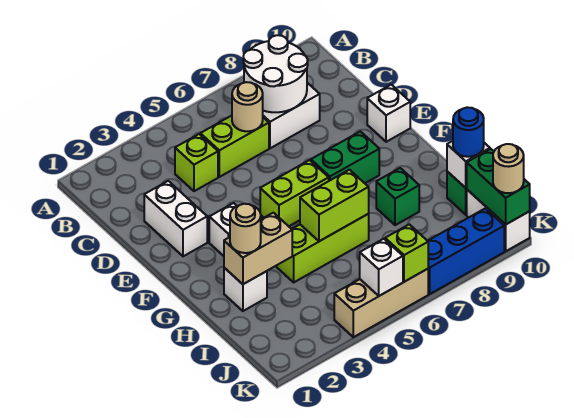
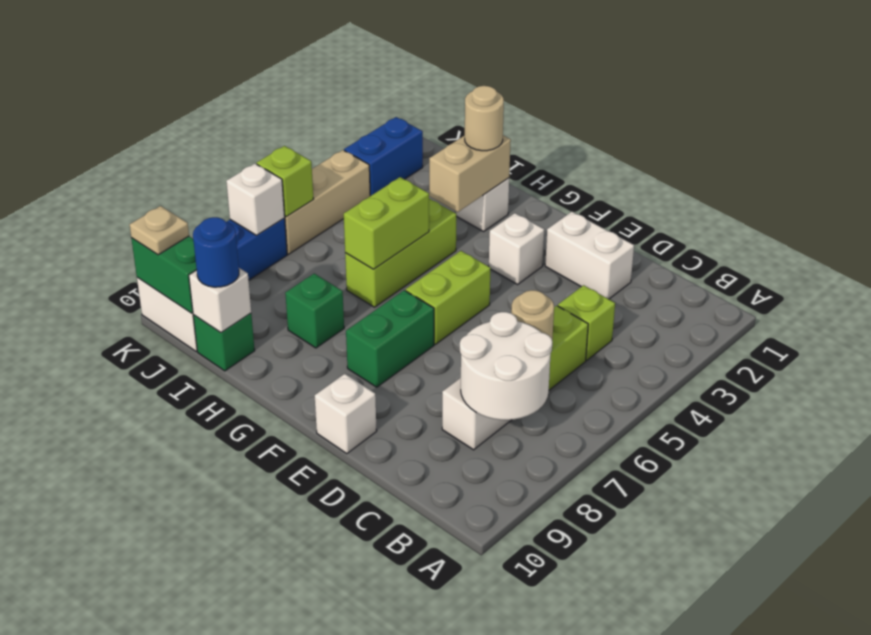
none -> blue 1x2 brick [344,117,423,196]
white 1x1 brick [360,239,403,296] -> white 1x1 brick moved to [226,164,285,235]
tan 1x1 round brick [493,144,524,193] -> tan 1x1 plate [130,206,189,255]

